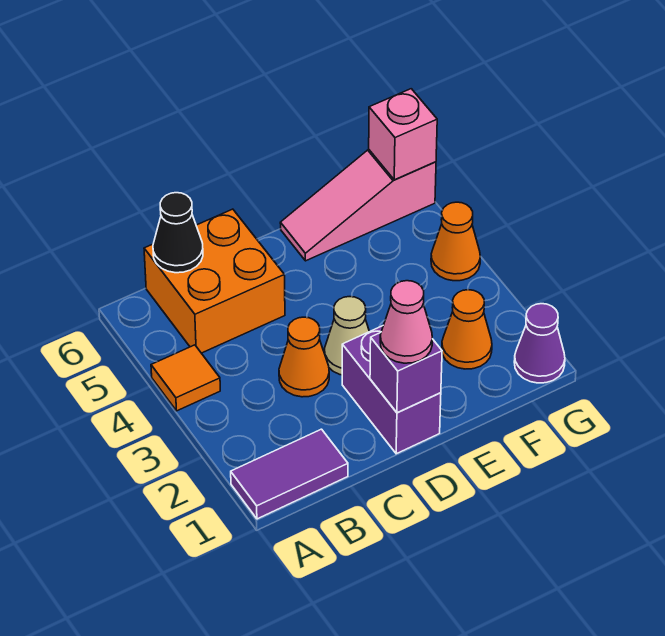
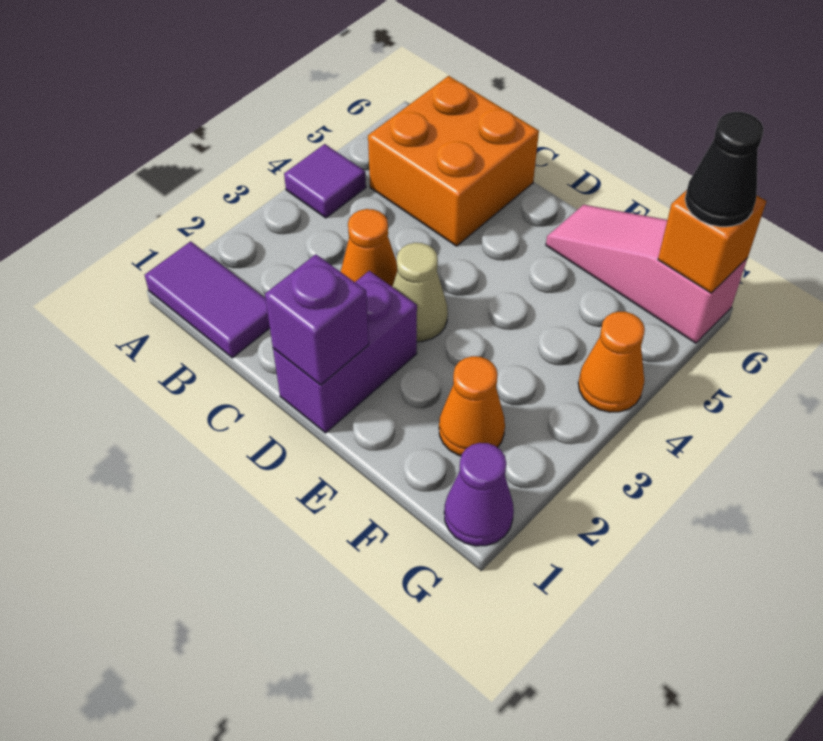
orange 1x1 tile [151,345,220,411] -> purple 1x1 tile [284,144,366,218]
black 1x1 cone [153,193,203,273] -> black 1x1 cone moved to [685,112,764,227]
pink 1x1 cone [380,281,432,363] -> none
pink 1x1 brick [369,89,437,180] -> orange 1x1 brick [658,190,766,293]

